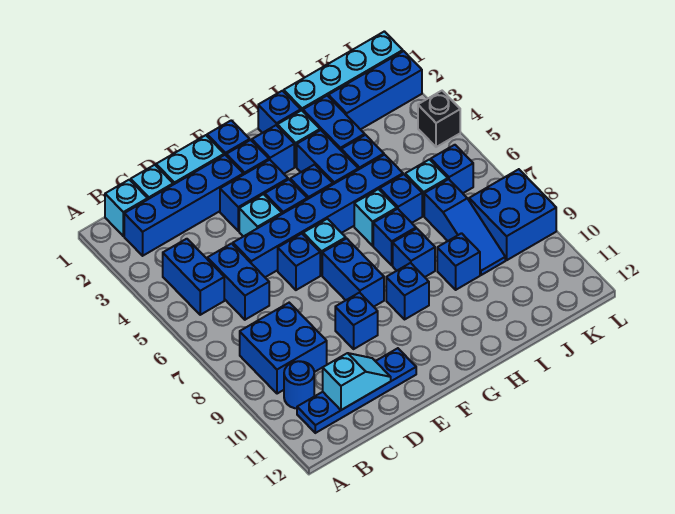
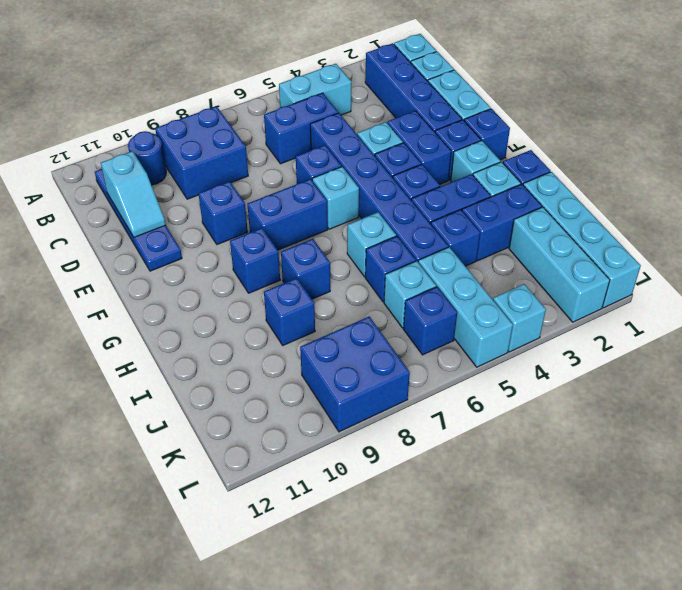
blue 1x2 brick [163,239,224,315] -> cyan 1x2 brick [279,64,351,115]
blue 1x1 brick [252,125,294,174] -> cyan 1x1 brick [451,141,501,182]
blue 1x1 brick [373,209,416,265] -> none
blue 1x3 brick [328,51,422,130] -> cyan 1x3 brick [509,207,610,322]
none -> cyan 1x3 brick [418,247,513,367]
blue 1x3 slope [424,179,505,275] -> none
black 1x1 brick [418,91,460,147] -> cyan 1x1 brick [493,284,546,352]

